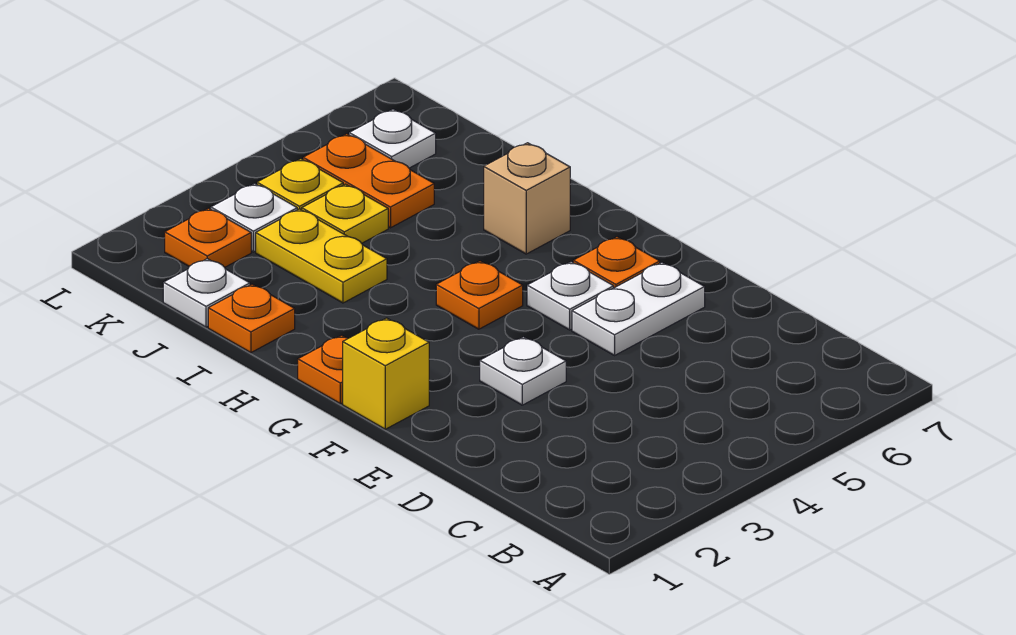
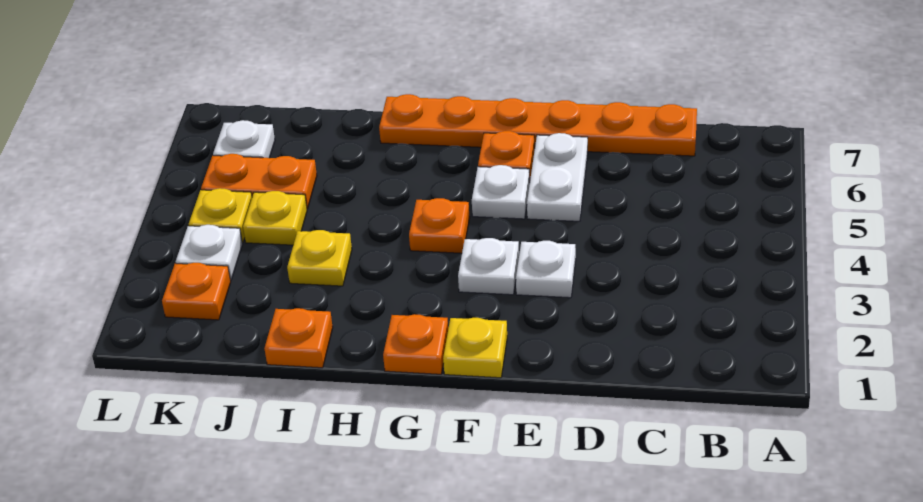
none -> orange 1x6 plate [379,94,697,156]
yellow 1x1 brick [343,318,429,429] -> yellow 1x1 plate [443,318,507,378]
tan 1x1 brick [484,143,570,254] -> none
yellow 1x2 plate [256,209,387,303] -> yellow 1x1 plate [287,230,352,286]
white 1x1 plate [163,259,250,327] -> white 1x1 plate moved to [458,238,519,295]

